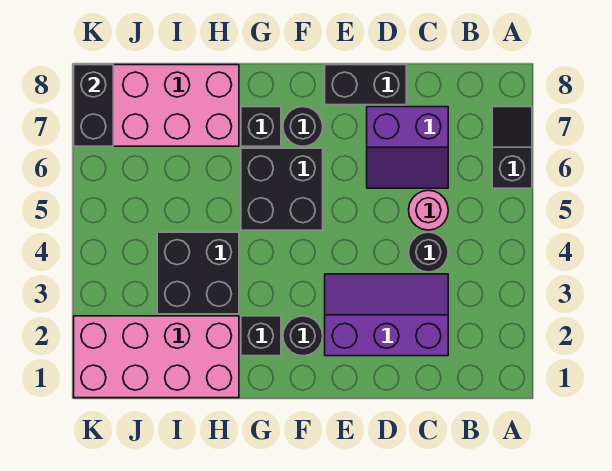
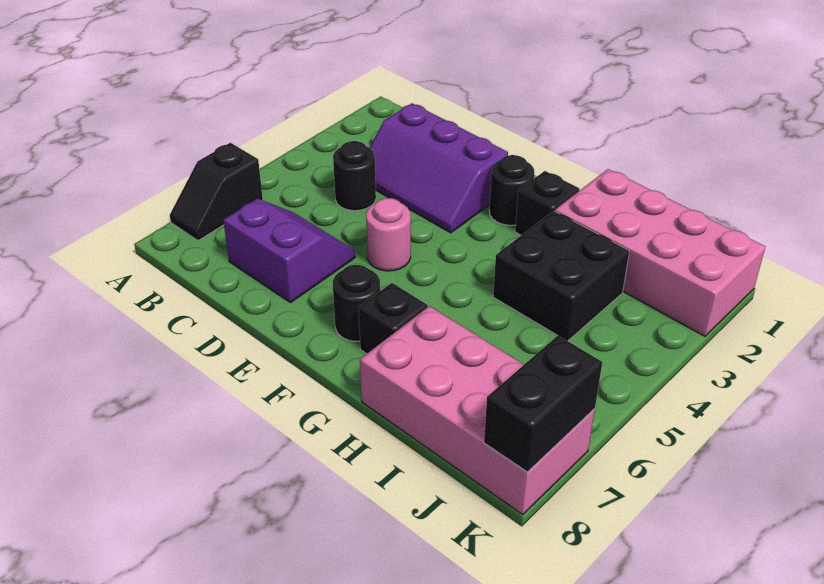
pink 1x1 round brick [409,190,448,230] -> pink 1x1 round brick moved to [366,198,411,271]
black 1x2 brick [325,65,406,105] -> none
black 2x2 brick [241,148,323,230] -> none

